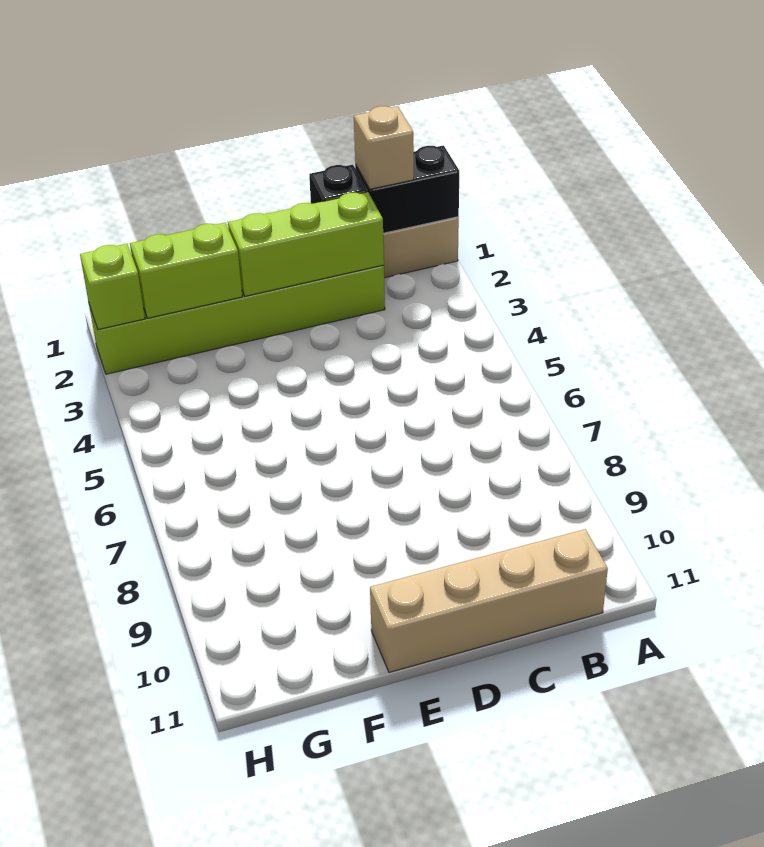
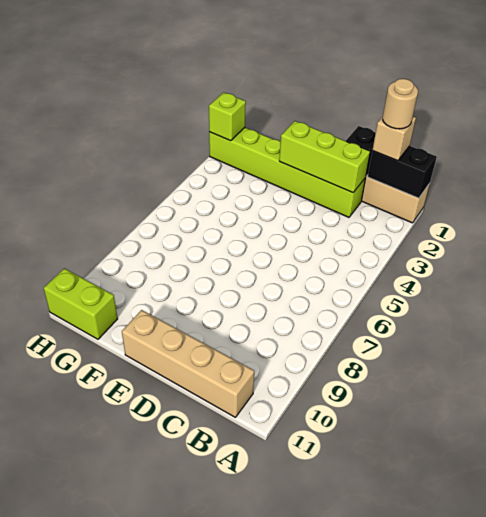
none -> tan 1x1 round brick [383,79,418,129]
lime 1x2 brick [130,223,242,318] -> lime 1x2 brick moved to [44,268,118,339]

